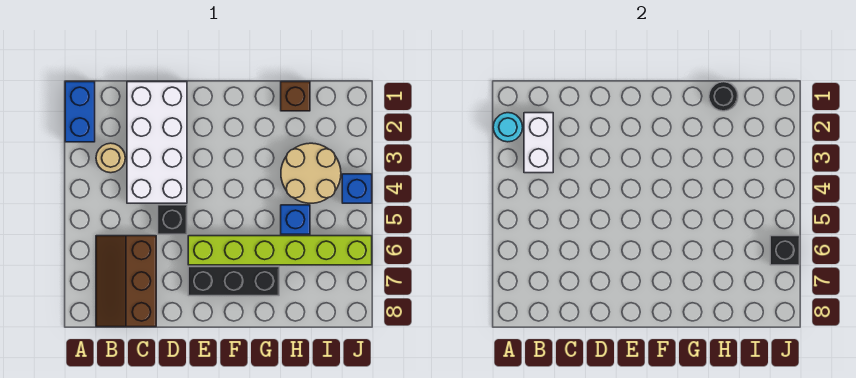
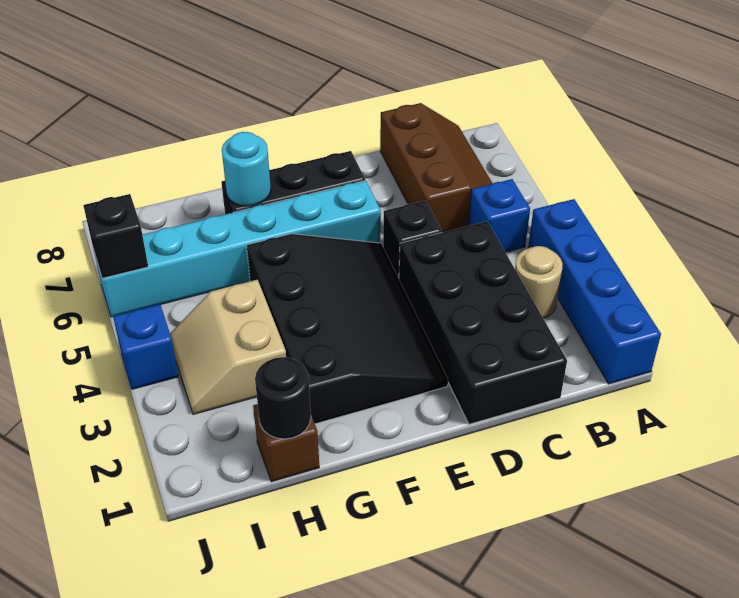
blue 1x2 brick [65,82,95,142] -> blue 1x4 brick [528,199,661,384]
cyan 1x1 round brick [493,113,523,142] -> cyan 1x1 round brick moved to [222,132,271,206]
white 1x2 brick [524,113,553,173] -> none
white 2x4 brick [127,82,187,203] -> black 2x4 brick [399,221,567,424]
none -> black 3x4 slope [247,234,448,424]
lime 1x6 brick [188,236,372,265] -> cyan 1x6 brick [94,180,381,317]
tan 2x2 round brick [281,143,341,203] -> tan 2x2 slope [170,280,286,414]
blue 1x1 brick [281,205,310,234] -> blue 1x1 brick moved to [469,179,530,252]

